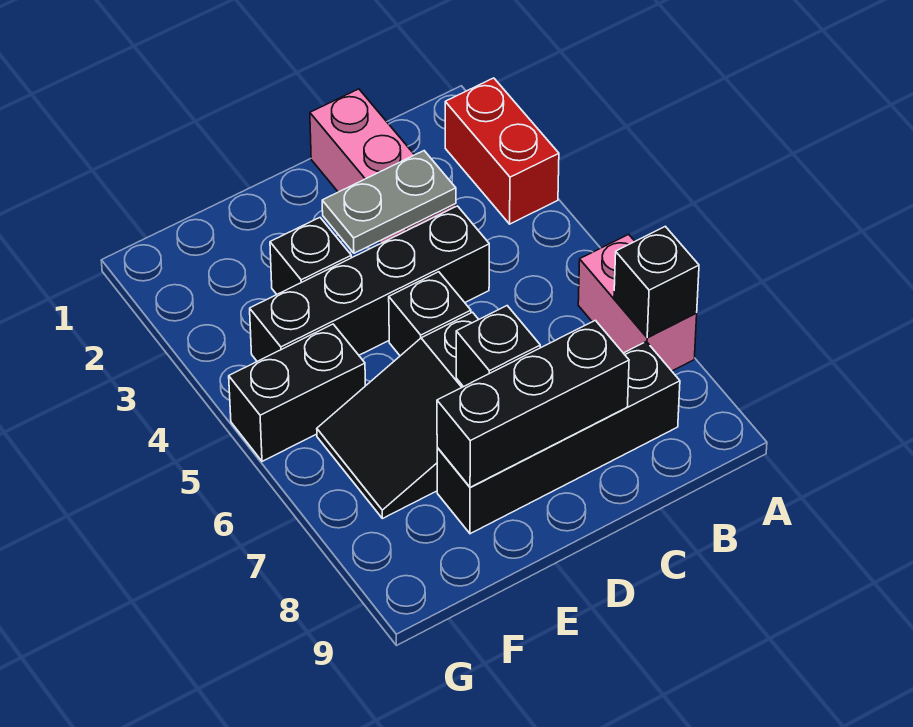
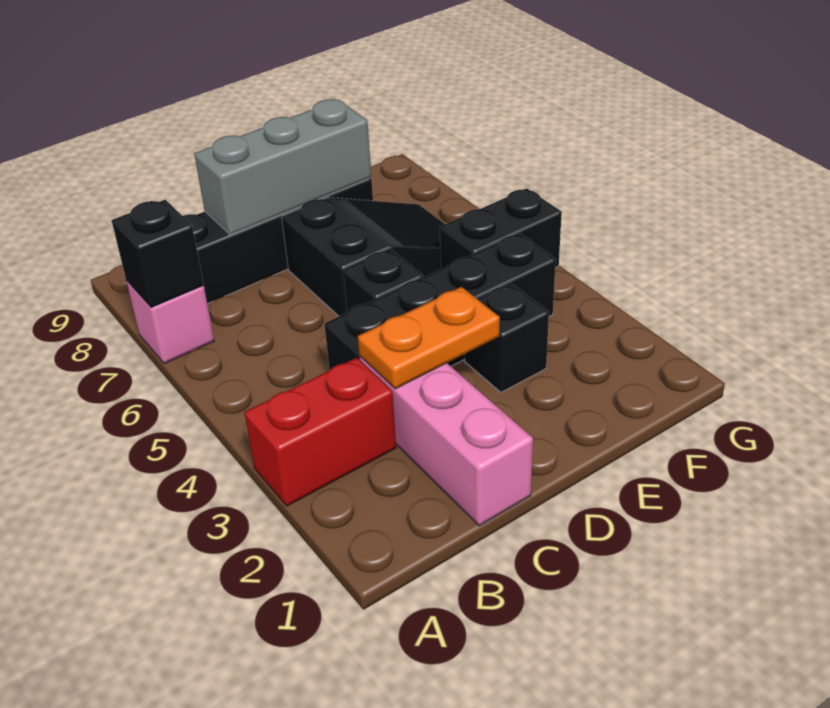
red 1x2 brick [445,78,559,224] -> red 1x2 brick turned to [244,358,396,506]
pink 1x2 brick [578,234,697,371] -> pink 1x1 brick [126,280,214,364]
grey 1x2 plate [322,151,456,253] -> orange 1x2 plate [358,287,500,389]
black 1x3 brick [437,320,629,488] -> grey 1x3 brick [194,99,371,235]
black 1x1 brick [456,306,540,387] -> none

